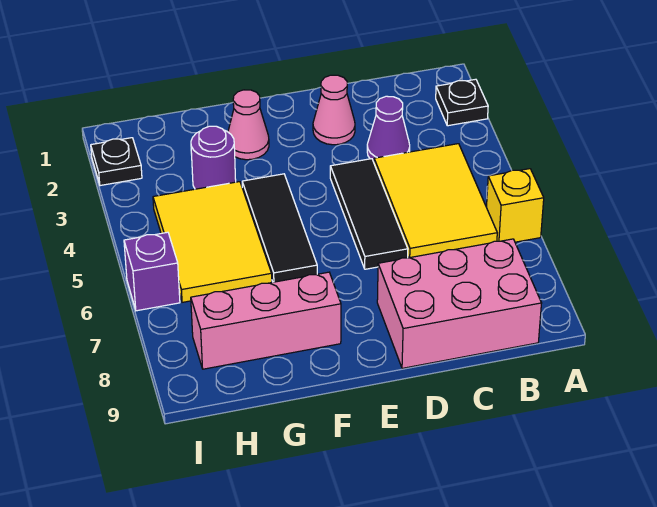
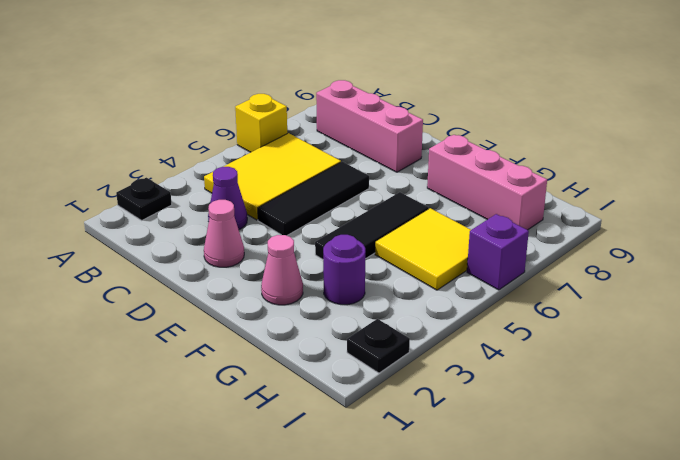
pink 2x3 brick [377,239,542,368] -> pink 1x3 brick [316,80,423,172]
yellow 2x3 tile [153,182,272,302] -> yellow 2x2 tile [375,208,471,290]

